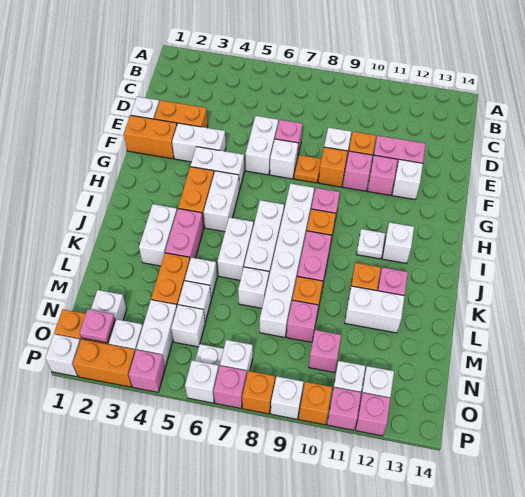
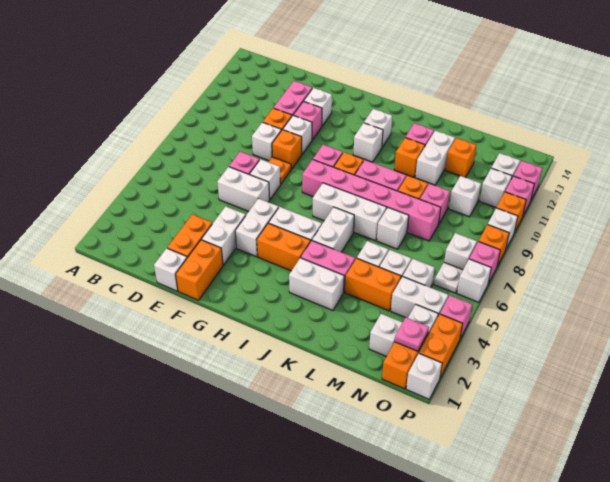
pink 1x1 brick [343,151,373,191] -> white 1x1 brick [283,115,312,154]
white 1x6 brick [260,184,314,337] -> pink 1x6 brick [302,160,441,241]
white 1x1 plate [357,229,385,259] -> white 1x1 brick [353,123,383,162]
white 1x2 brick [218,217,253,280] -> white 1x2 brick turned to [312,207,354,252]
none -> orange 1x1 brick [445,138,477,177]
pink 1x1 brick [309,330,341,372] -> white 1x1 brick [449,176,481,217]

